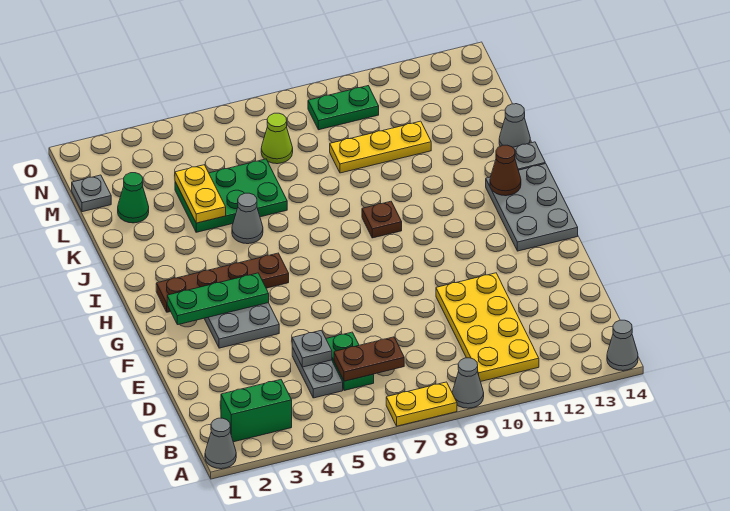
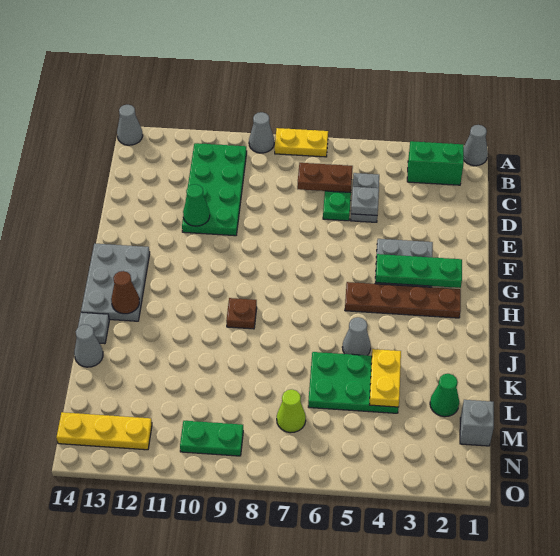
yellow 2x4 plate [436,273,539,382] -> green 2x4 plate [182,143,247,236]
none -> green 1x1 cone [183,184,210,226]
yellow 1x3 plate [330,121,431,173] -> yellow 1x3 plate moved to [56,412,152,450]
grey 1x1 plate [72,175,111,212] -> grey 1x1 brick [460,400,494,446]

